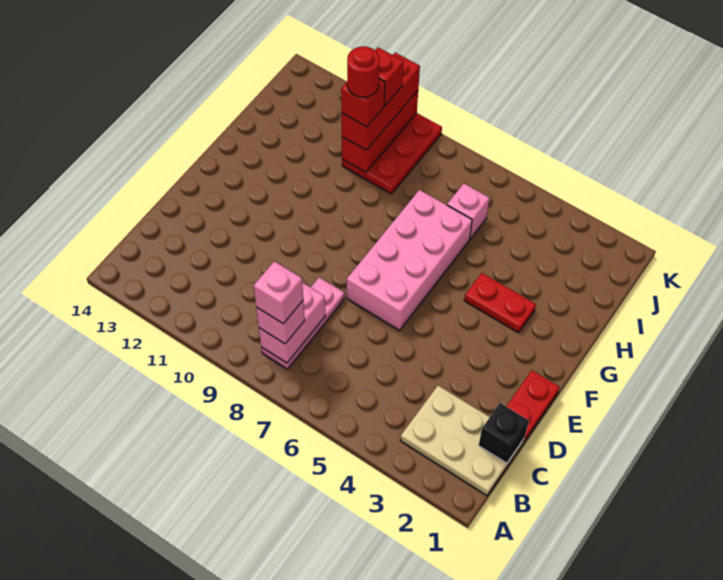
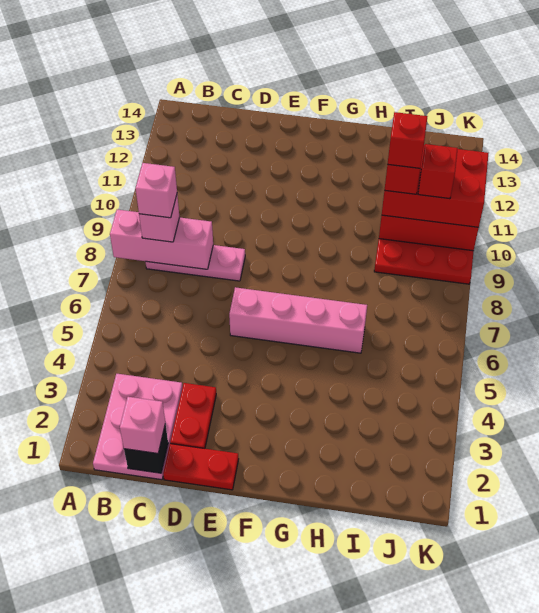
tan 2x3 plate [400,386,524,496] -> pink 2x3 plate [93,374,183,480]
pink 1x2 brick [259,283,325,363] -> pink 1x3 brick [110,209,213,269]
pink 2x4 brick [347,190,472,330] -> pink 1x4 brick [229,287,367,353]
red 1x2 plate [464,273,536,333] -> red 1x2 plate moved to [170,383,216,449]
pink 1x1 brick [447,184,489,239] -> pink 1x1 brick moved to [120,397,165,453]
red 1x3 brick [341,53,420,150] -> red 2x3 brick [382,145,489,227]
red 1x1 round brick [347,46,380,97] -> red 1x1 brick [388,112,428,168]

